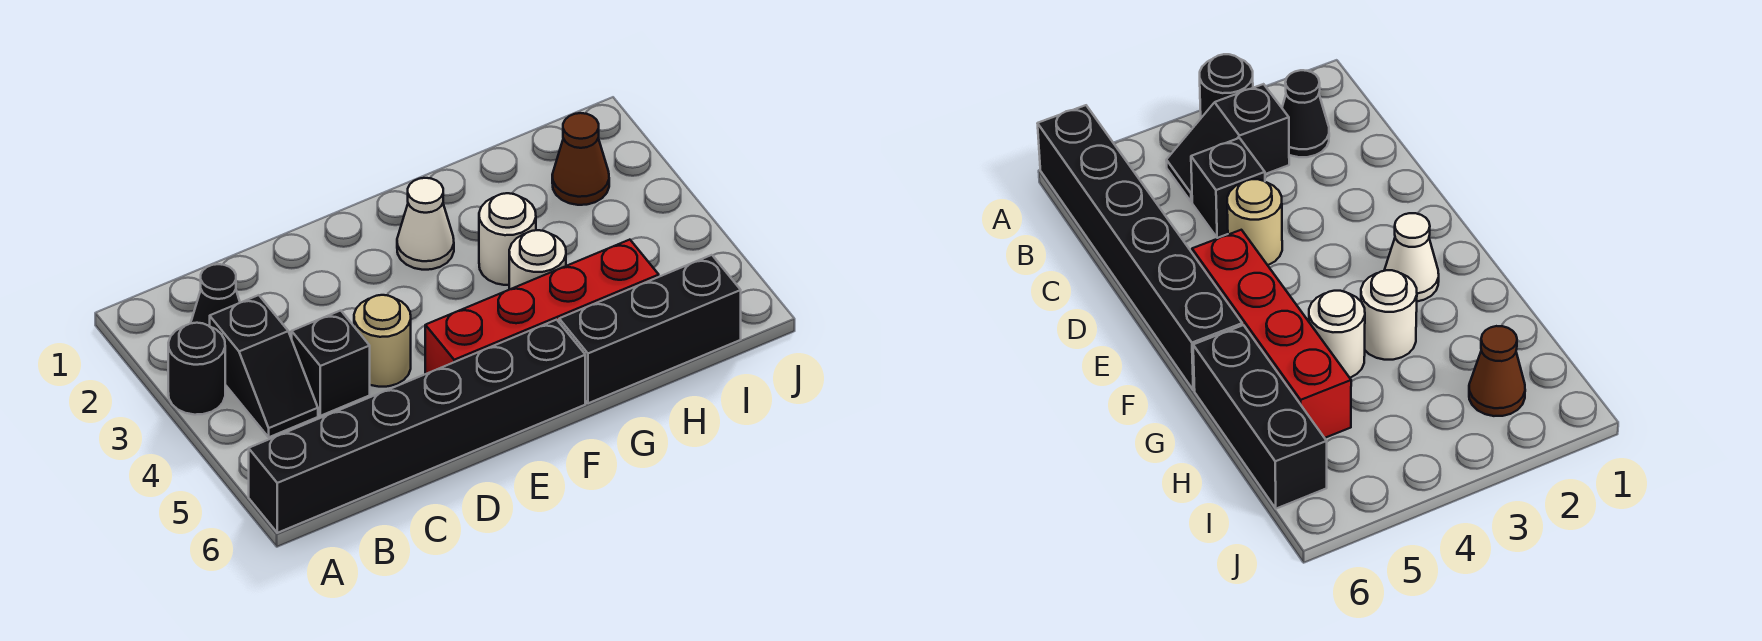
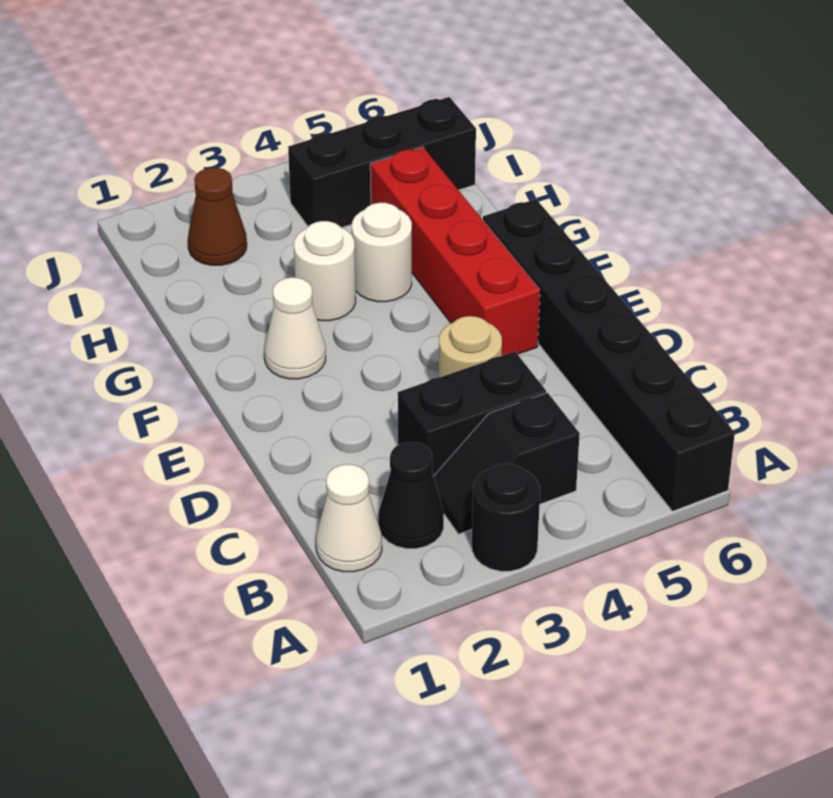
none -> white 1x1 cone [316,464,382,572]
black 1x2 slope [210,295,318,437] -> black 1x2 slope turned to [433,393,580,534]
black 1x1 brick [292,311,370,416] -> black 1x2 brick [398,352,546,476]
black 1x3 brick [559,255,741,403] -> black 1x3 brick turned to [288,97,476,228]

